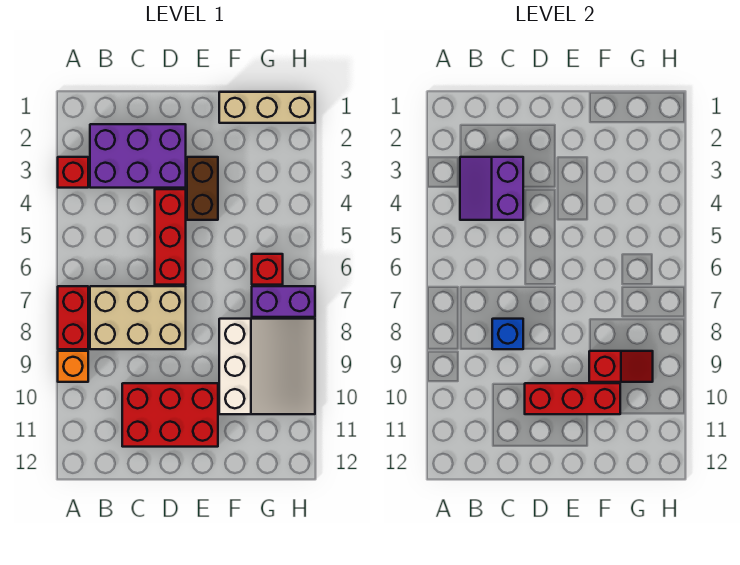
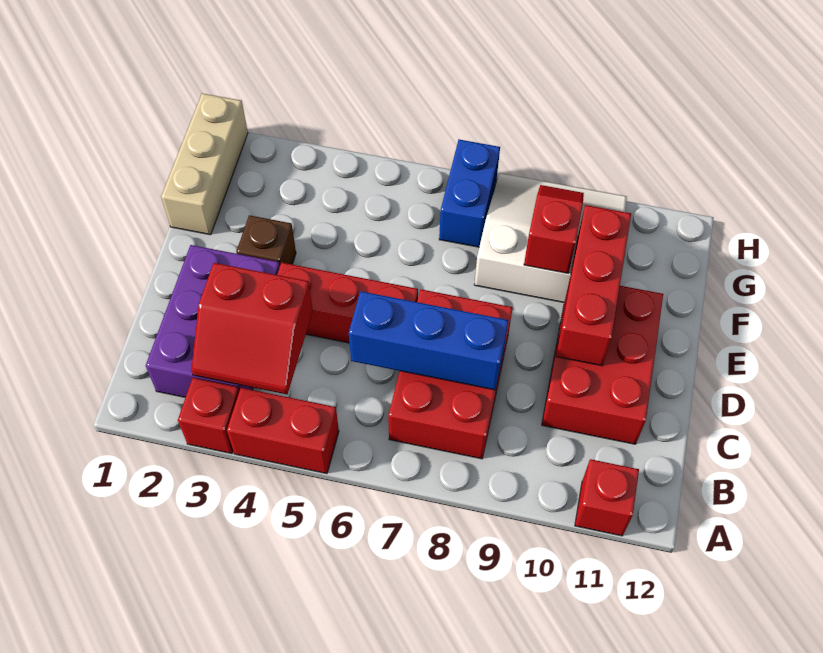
red 1x2 brick [58,286,88,349] -> red 1x2 brick moved to [227,388,339,474]
orange 1x1 brick [58,351,88,382] -> none
purple 2x2 slope [460,157,523,220] -> red 2x2 slope [191,263,313,394]
tan 2x3 brick [90,286,186,349] -> red 2x3 brick [388,289,513,459]
blue 1x1 brick [492,319,523,349] -> blue 1x3 brick [349,291,508,390]
brown 1x2 brick [187,157,218,220] -> brown 1x1 brick [236,215,296,264]
red 1x1 brick [252,254,283,285] -> red 1x1 brick moved to [575,459,639,536]
purple 1x2 brick [252,286,315,317] -> blue 1x2 brick [439,140,500,247]

